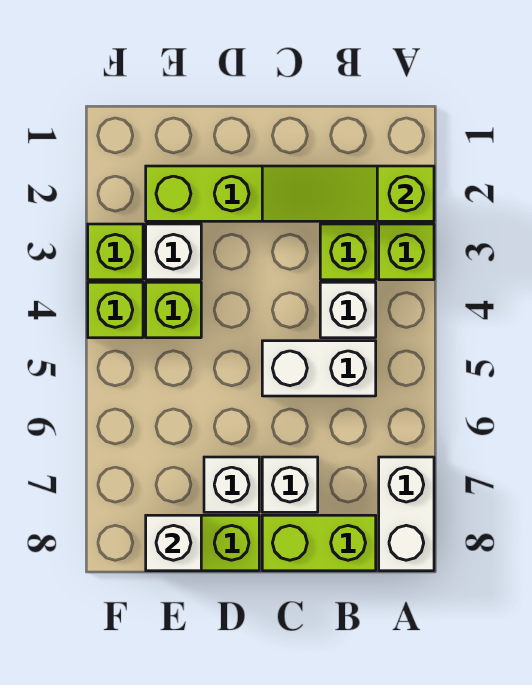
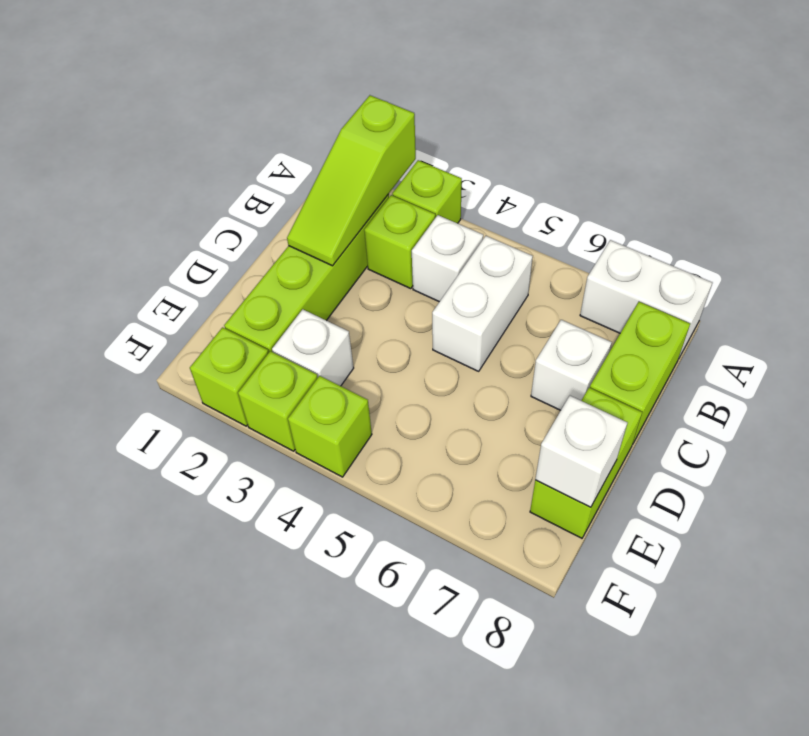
white 1x1 brick [204,457,259,512] -> none
lime 1x1 brick [146,282,201,338] -> lime 1x1 brick moved to [190,327,269,426]

